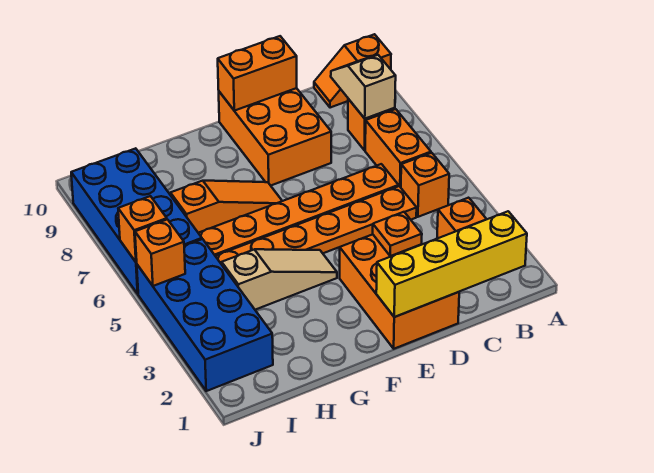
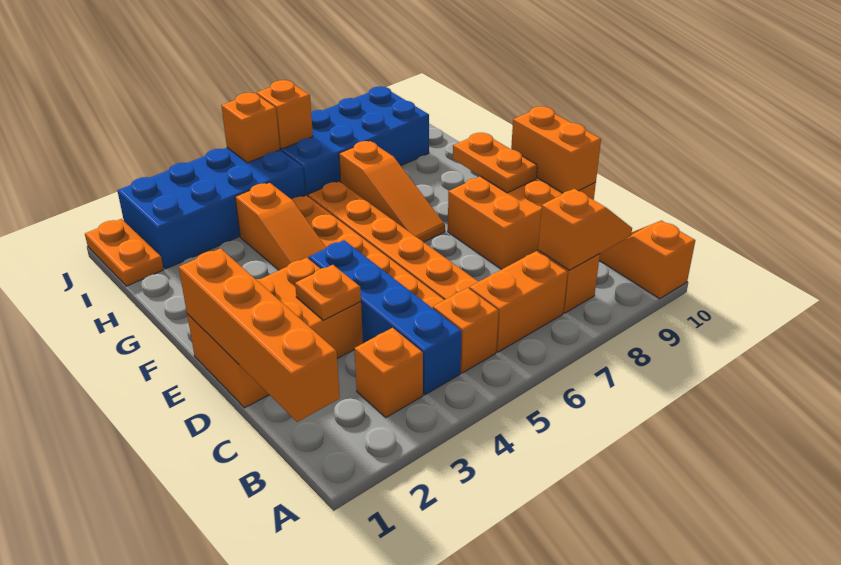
yellow 1x4 brick [376,211,527,317] -> orange 1x4 brick [179,248,340,422]
none -> blue 1x4 brick [309,240,462,395]
tan 1x2 slope [331,55,396,119] -> orange 1x2 slope [538,189,632,270]
none -> orange 1x2 plate [453,133,537,193]
tan 1x3 slope [222,249,337,310] -> orange 1x3 slope [235,182,326,270]
none -> orange 1x2 plate [85,219,164,286]

